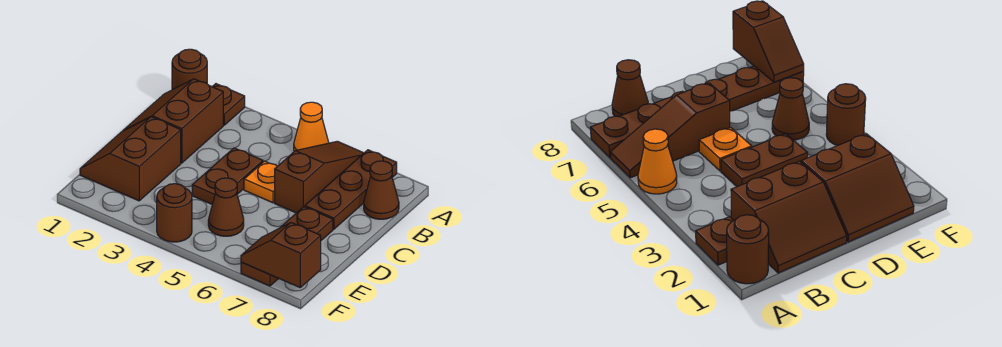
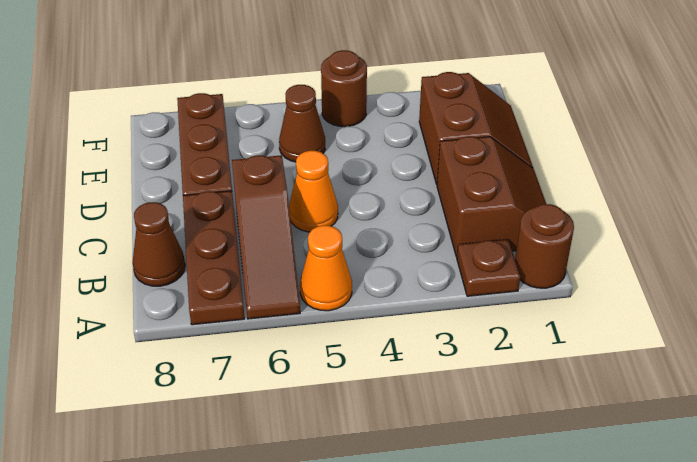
brown 1x2 plate [192,148,263,204] -> none
orange 1x1 plate [244,161,277,203] -> orange 1x1 cone [289,151,338,232]
brown 1x2 slope [241,223,321,287] -> none

